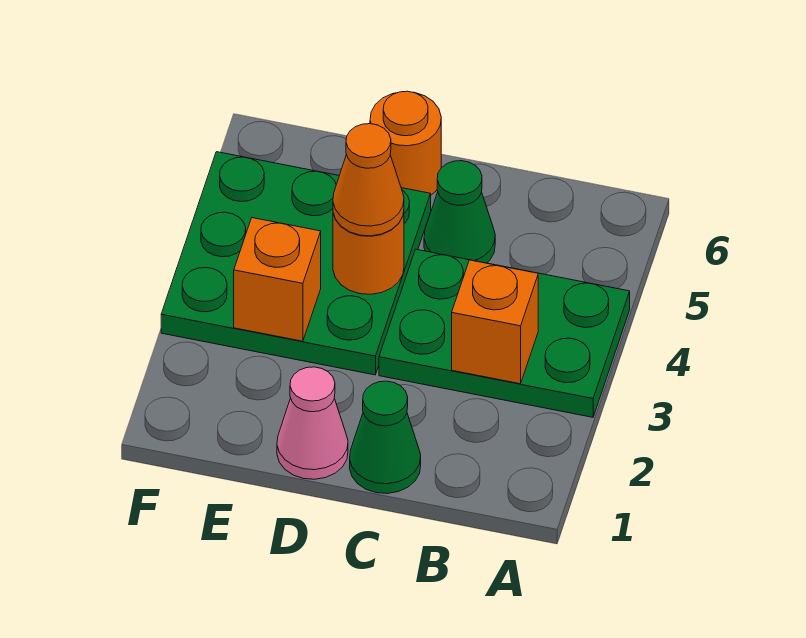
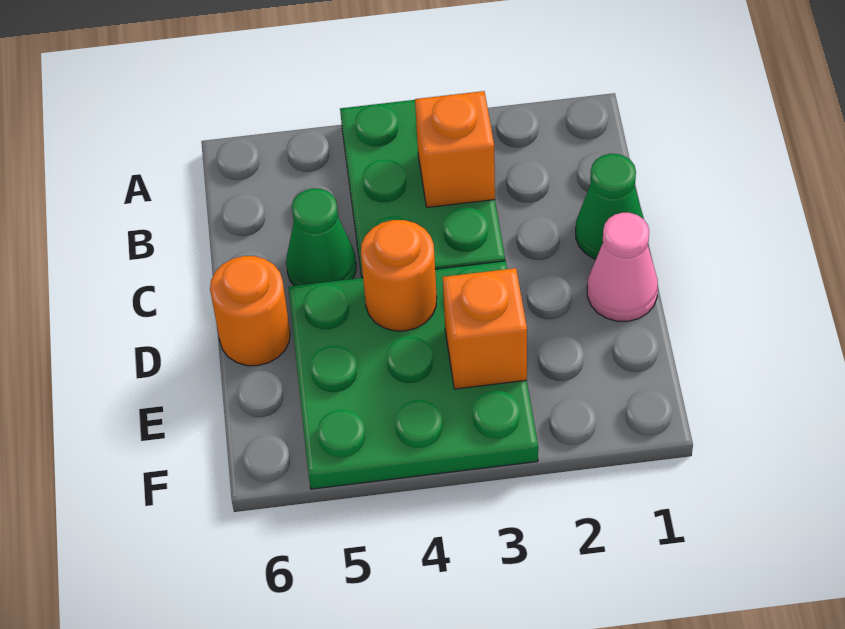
orange 1x1 cone [333,124,404,236] -> none

